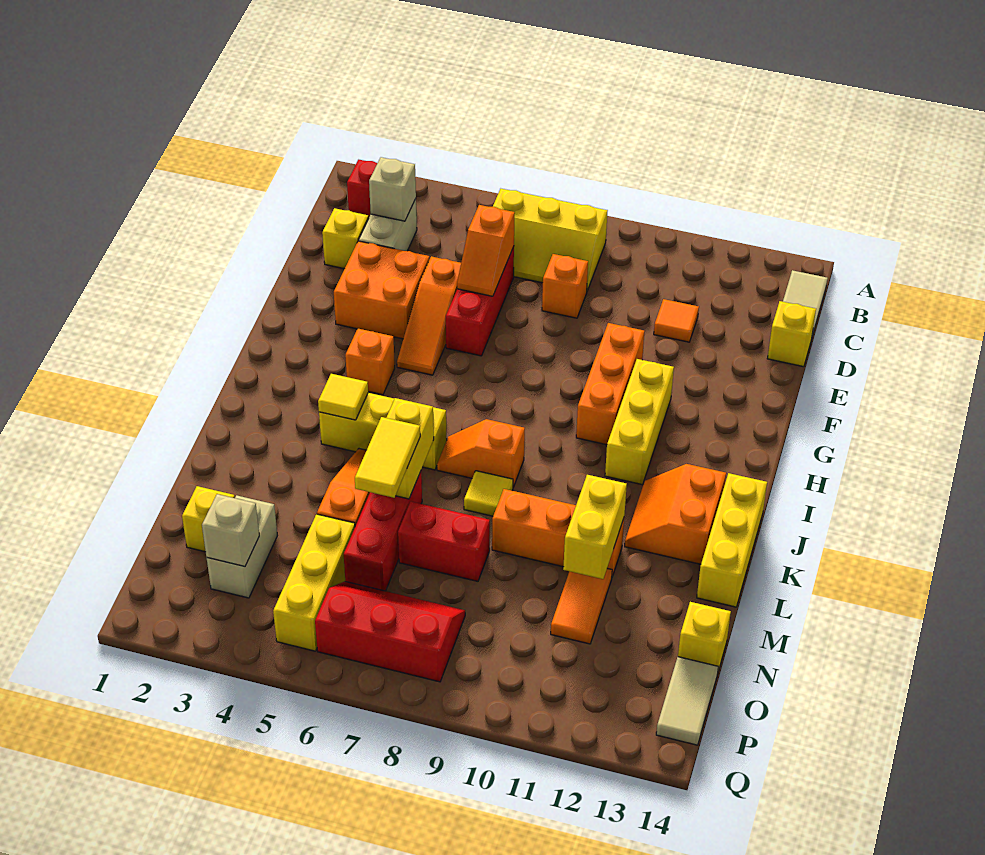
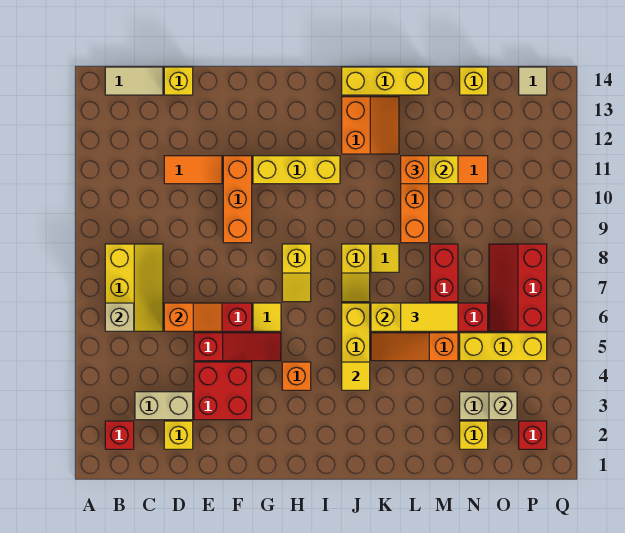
tan 1x1 brick [369,157,416,221] -> tan 1x1 brick moved to [105,303,134,331]
orange 1x1 brick [542,254,588,318] -> orange 1x1 brick moved to [401,156,429,184]
orange 1x1 tile [654,299,699,342] -> orange 1x2 tile [164,156,222,184]
orange 2x2 brick [334,241,429,339] -> red 2x2 brick [194,362,252,420]
orange 1x3 slope [397,256,461,375] -> red 1x3 slope [194,333,281,361]
orange 1x3 brick [576,323,644,445] -> orange 1x3 brick turned to [223,156,252,243]
none -> yellow 1x1 tile [253,303,281,331]
none -> yellow 1x2 slope [282,244,311,302]
orange 1x2 slope [437,419,525,487] -> yellow 1x2 slope [342,244,370,302]
orange 2x2 slope [625,464,726,564] -> orange 2x2 slope turned to [342,97,399,154]
tan 1x2 tile [656,657,718,745] -> tan 1x1 tile [519,67,547,95]
none -> red 1x1 brick [519,421,547,449]

